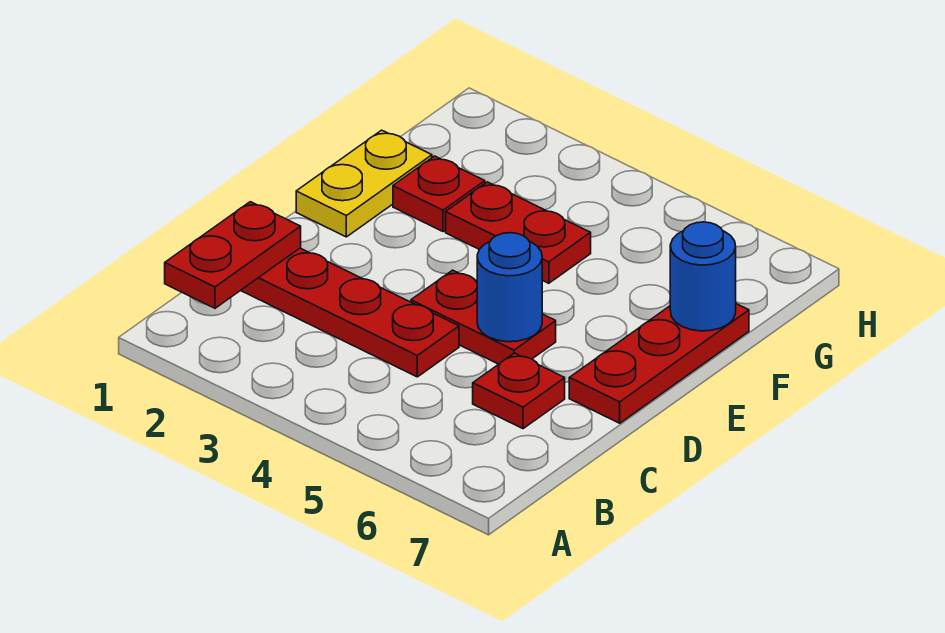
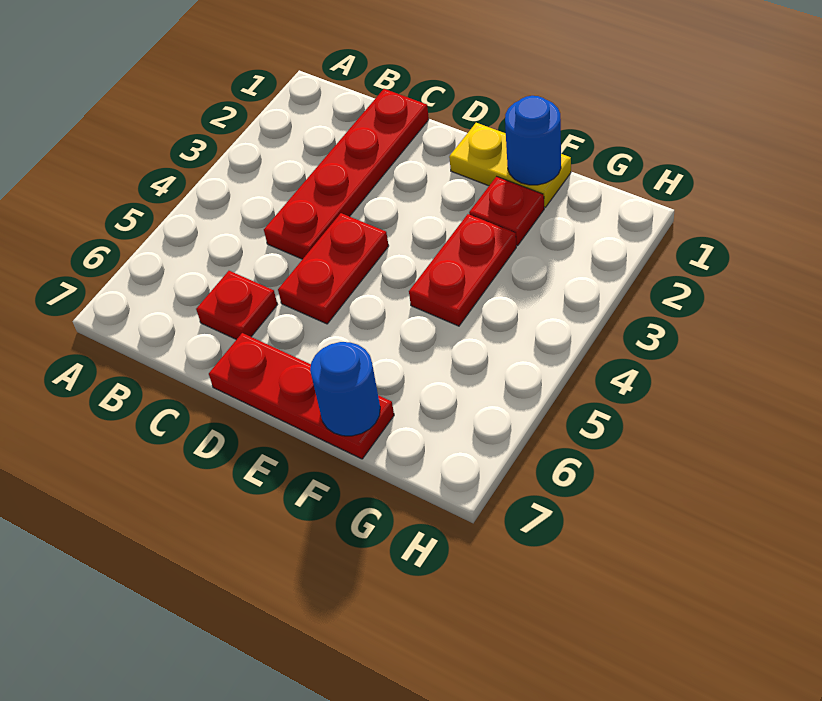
red 1x2 plate [165,202,301,308] -> none
blue 1x1 round brick [477,233,542,342] -> blue 1x1 round brick moved to [505,96,561,185]

